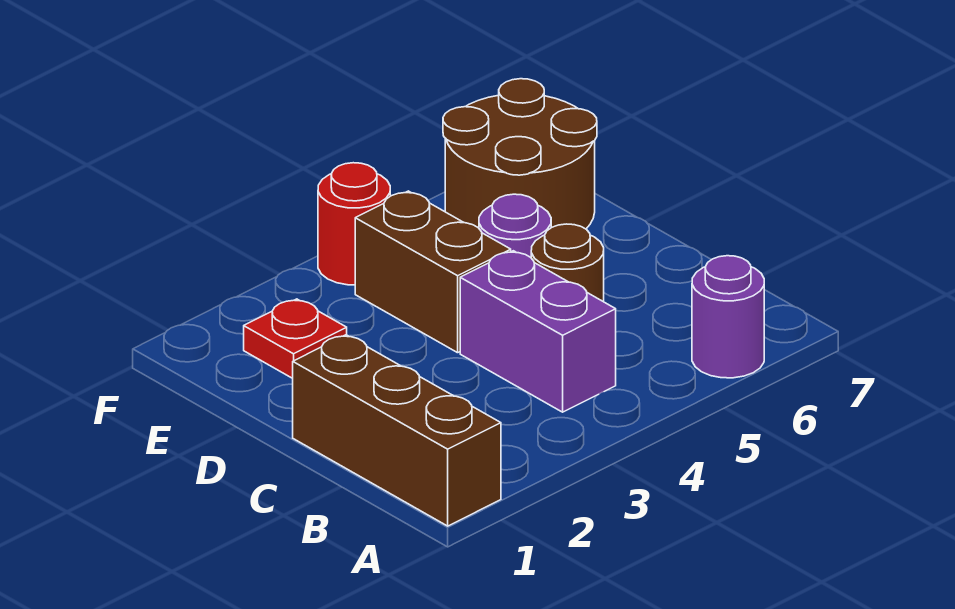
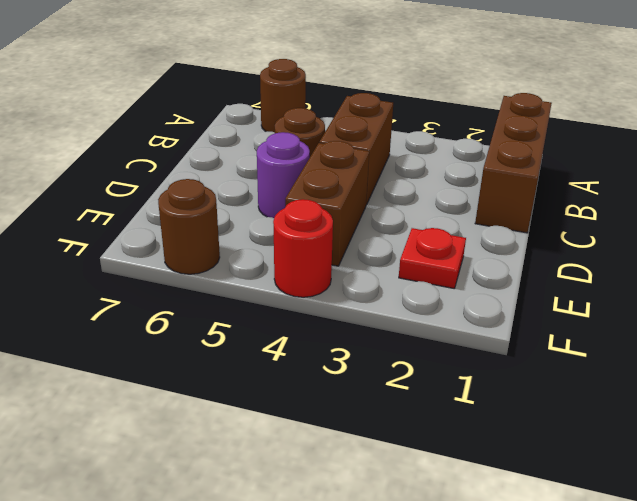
purple 1x1 round brick [692,256,764,378] -> brown 1x1 round brick [260,59,306,132]
purple 1x2 brick [460,251,616,412] -> brown 1x2 brick [319,93,393,204]
brown 2x2 round brick [443,79,597,229] -> brown 1x1 round brick [158,179,220,274]

